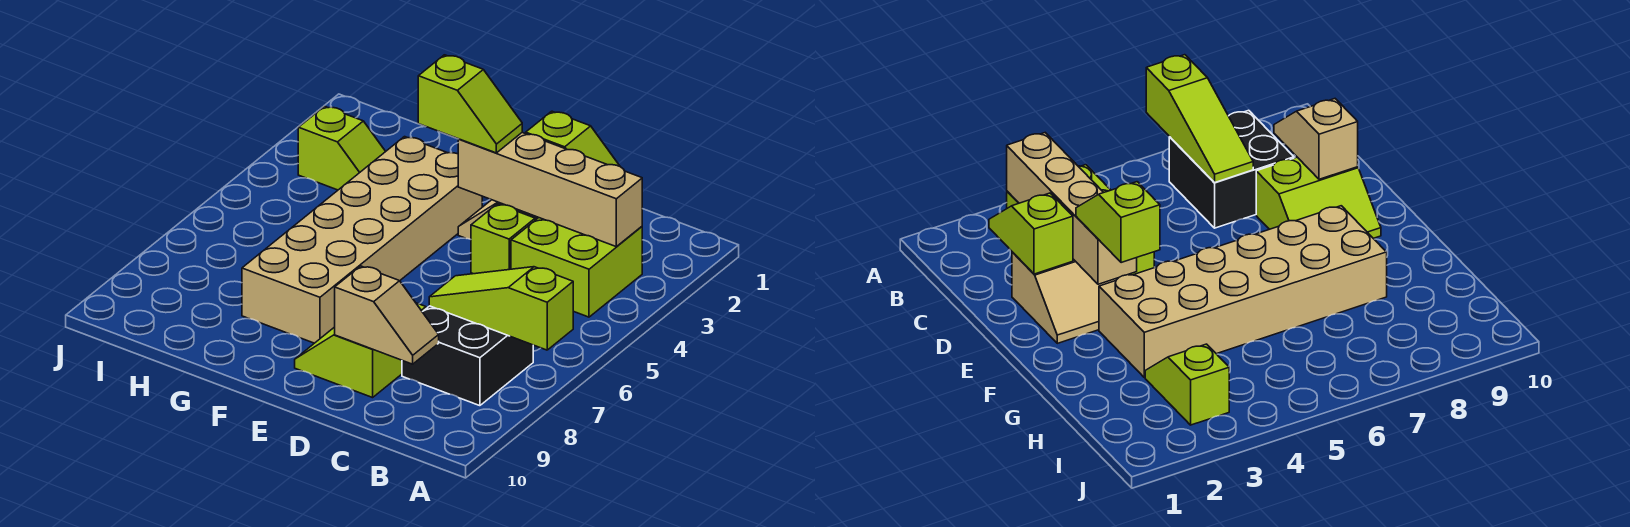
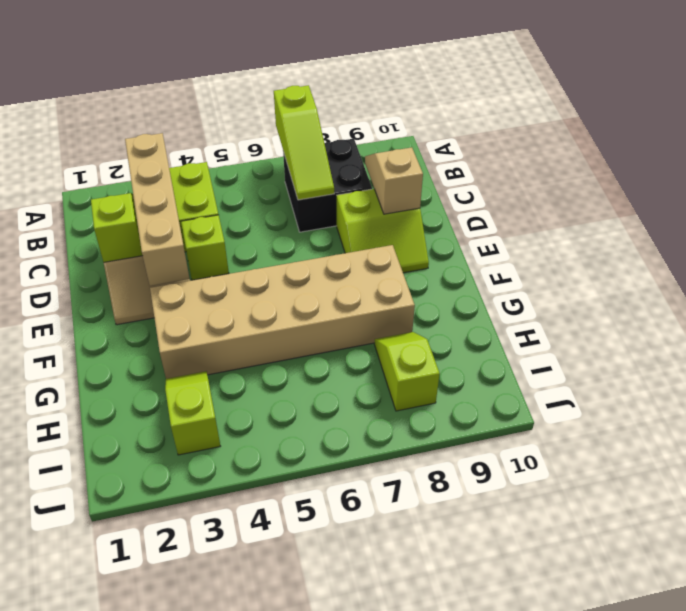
lime 1x2 slope [418,55,522,153] -> lime 1x2 slope moved to [375,332,440,411]

